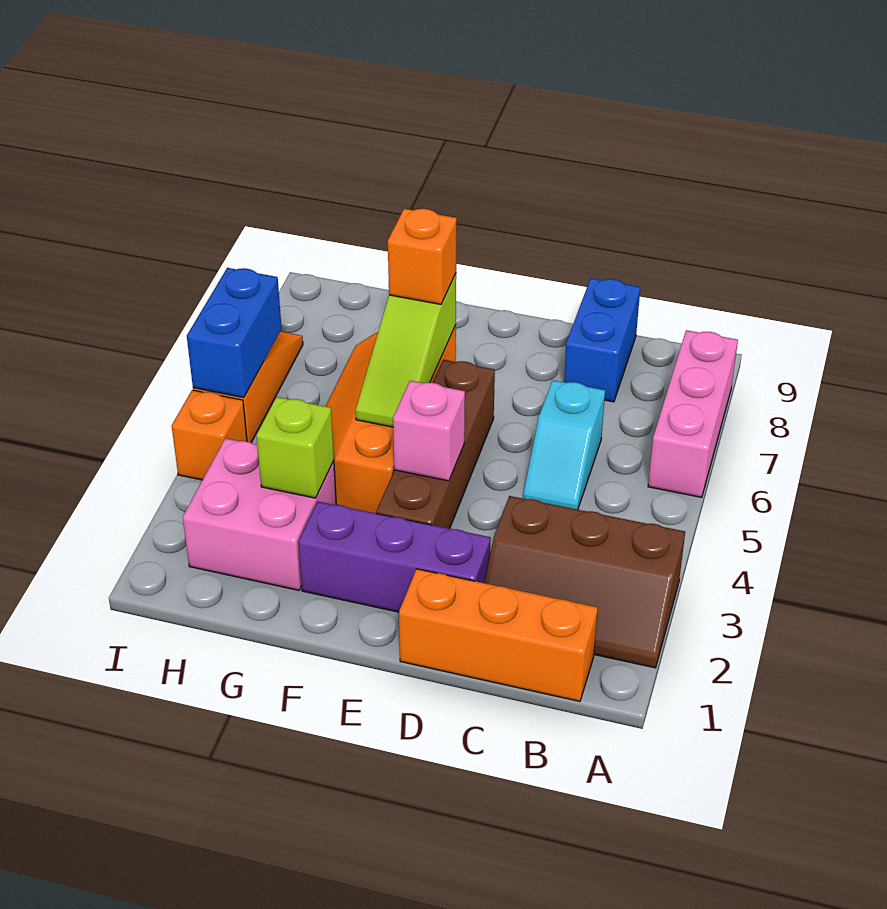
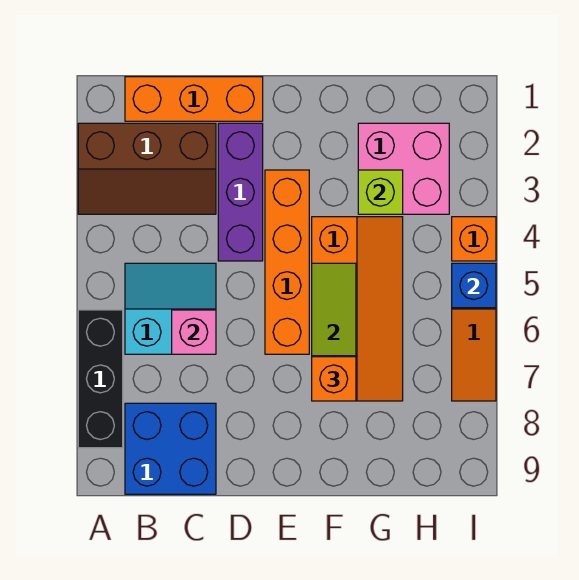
brown 2x3 slope [485,496,685,668] -> brown 2x3 slope turned to [78,123,216,214]
pink 1x3 brick [648,330,738,497] -> black 1x3 brick [78,310,123,448]
cyan 1x2 slope [523,380,605,510] -> cyan 2x2 slope [125,263,216,354]
blue 1x2 brick [564,278,640,402] -> blue 2x2 brick [125,403,216,494]
purple 1x3 brick [298,502,491,612] -> purple 1x3 brick turned to [218,123,263,261]
brown 1x4 brick [376,360,495,529] -> orange 1x4 brick [265,170,309,354]
pink 1x1 brick [393,381,465,481] -> pink 1x1 brick moved to [172,310,216,354]
blue 1x2 brick [187,268,282,398] -> blue 1x1 brick [452,263,496,308]

